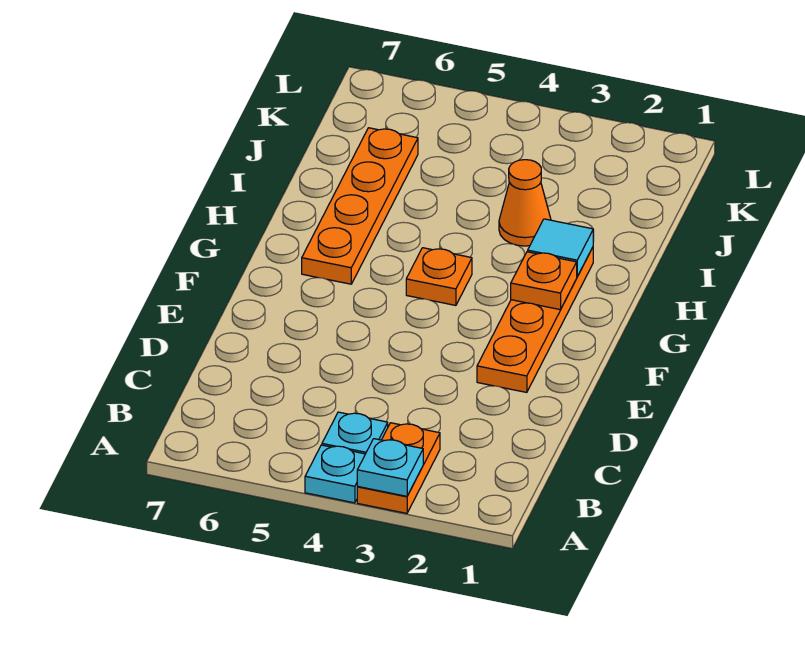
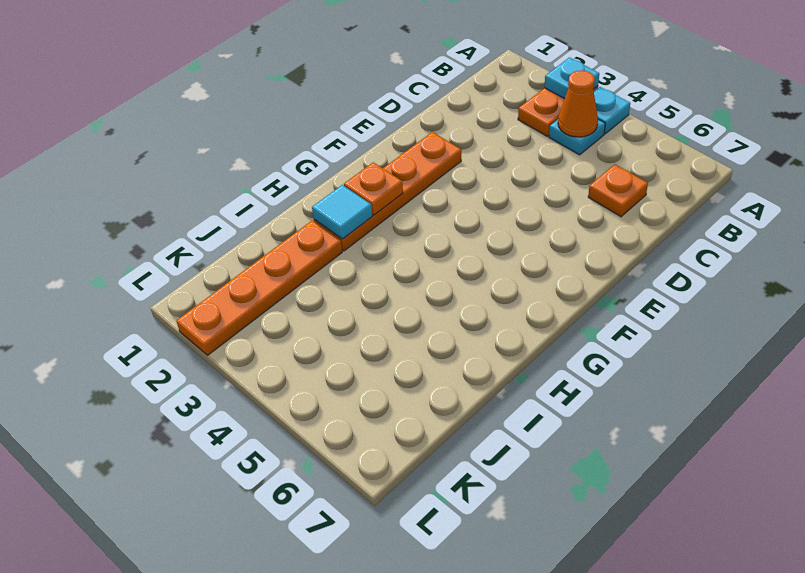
orange 1x1 plate [406,248,472,305] -> orange 1x1 plate moved to [588,164,648,217]
orange 1x4 plate [302,128,418,284] -> orange 1x4 plate moved to [176,221,342,355]
orange 1x1 cone [499,160,551,246] -> orange 1x1 cone moved to [558,70,598,137]

